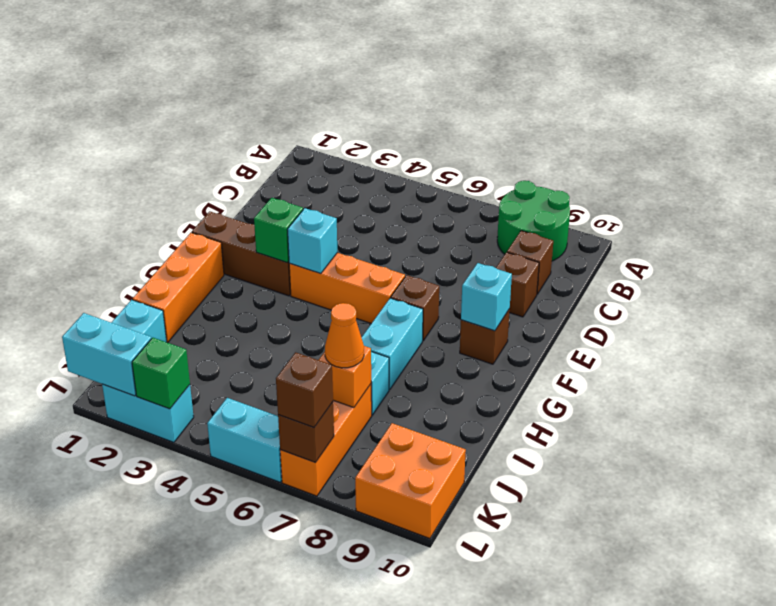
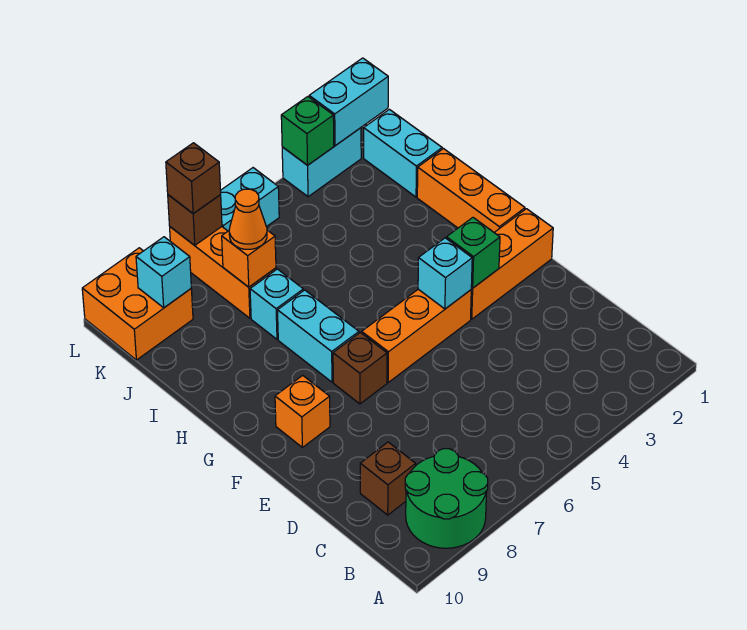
brown 1x1 brick [496,252,539,317] -> none
brown 1x3 brick [192,211,291,296] -> orange 1x3 brick [471,209,553,319]
brown 1x1 brick [460,309,510,364] -> orange 1x1 brick [275,375,330,447]
cyan 1x1 brick [461,263,512,331] -> cyan 1x1 brick moved to [136,237,191,308]

